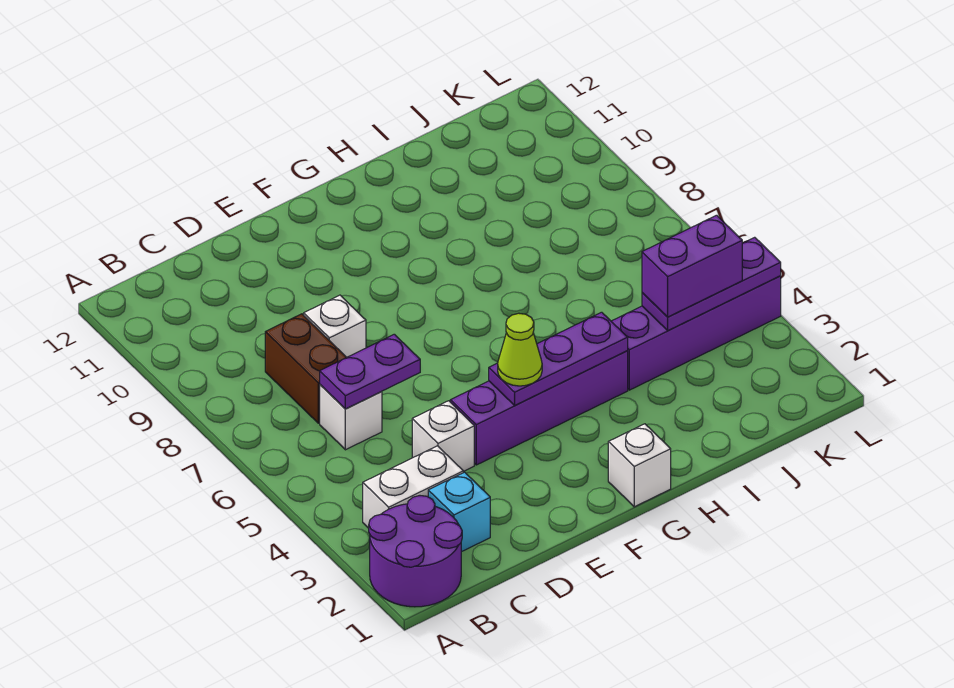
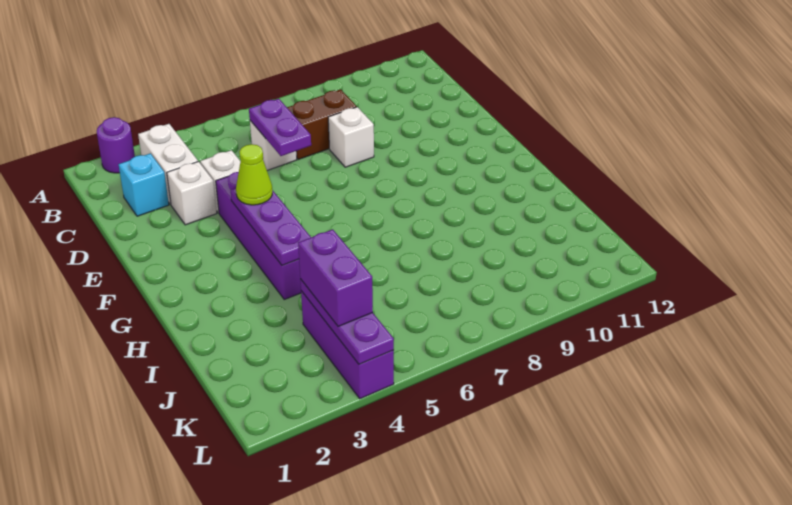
purple 2x2 round brick [369,496,462,607] -> purple 1x1 round brick [97,117,135,173]
white 1x1 brick [608,424,671,507] -> white 1x1 brick moved to [167,162,217,225]
purple 1x4 brick [611,276,781,390] -> purple 1x3 brick [301,291,394,399]

